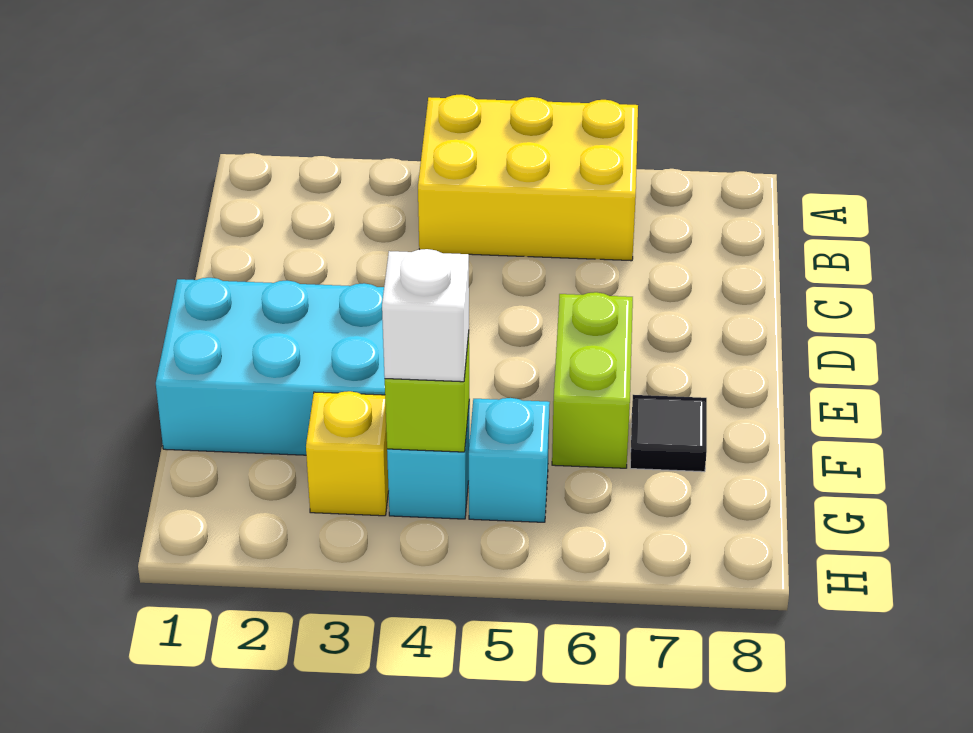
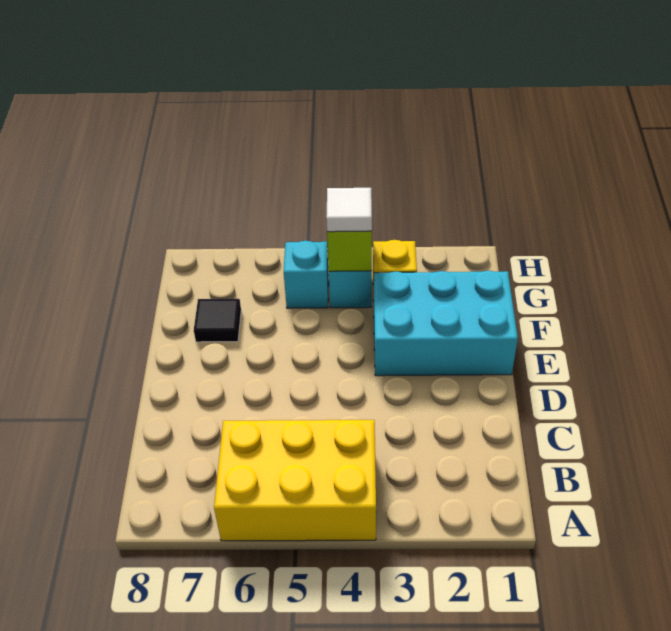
lime 1x2 brick [552,292,633,468] -> none
white 1x1 brick [382,249,469,382] -> white 1x1 tile [326,188,372,232]

